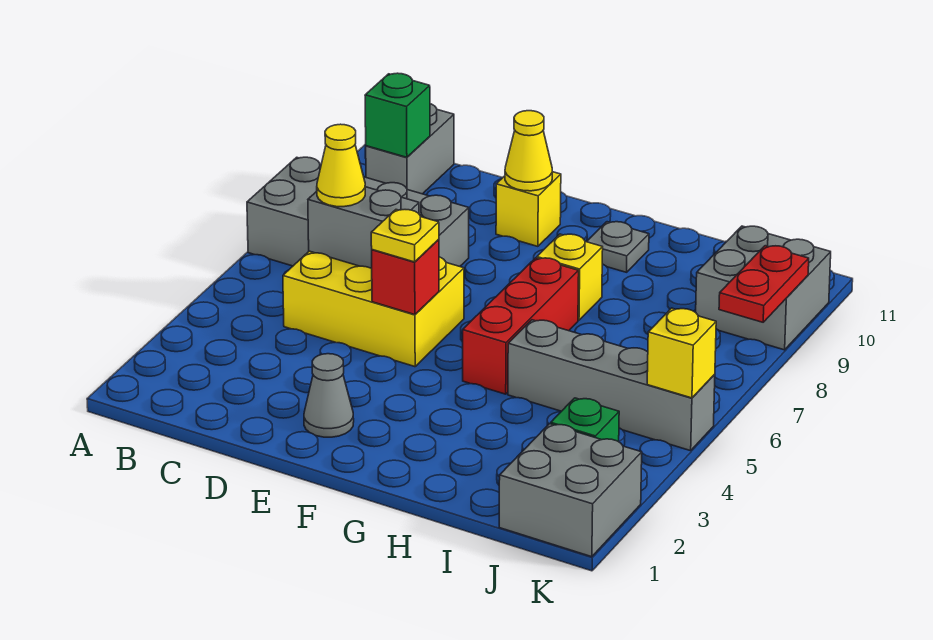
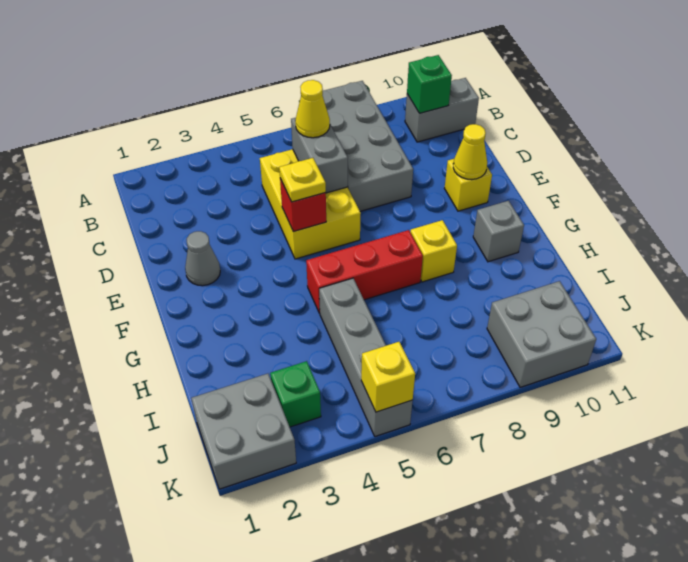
grey 1x1 plate [587,222,649,272] -> grey 1x1 brick [473,201,524,262]
red 1x2 plate [719,246,809,322] -> none

